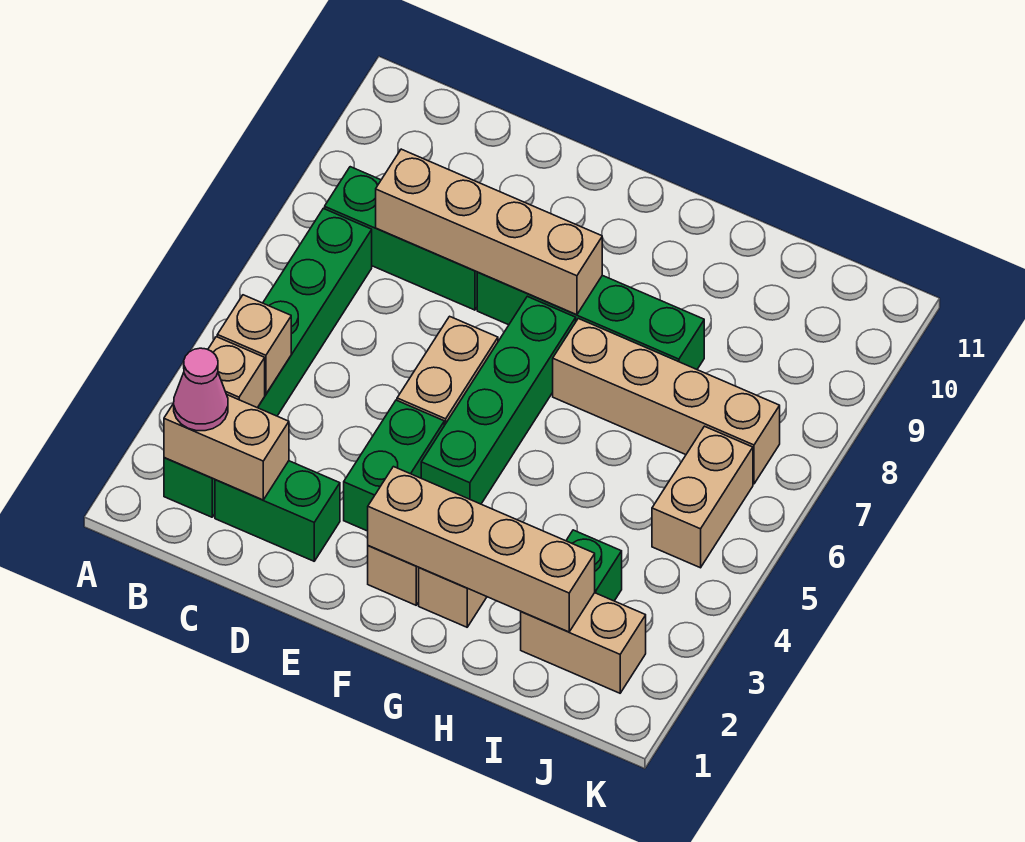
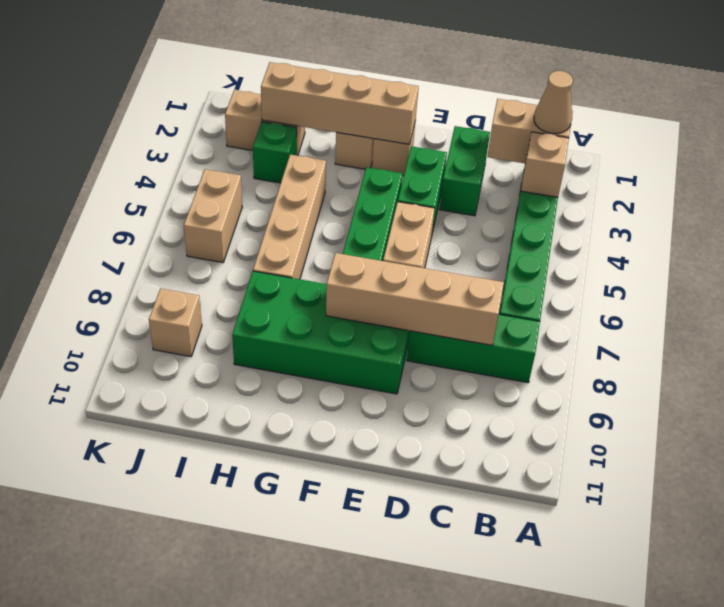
pink 1x1 cone [174,348,228,431] -> tan 1x1 cone [534,71,573,134]
tan 1x1 brick [217,295,291,394] -> tan 1x1 brick moved to [149,289,202,357]
green 1x2 brick [215,461,340,561] -> green 1x2 brick turned to [439,126,490,216]
green 1x4 brick [477,272,704,369] -> green 2x4 brick [232,271,410,394]
tan 1x4 brick [553,318,780,484] -> tan 1x4 brick turned to [253,155,326,279]

